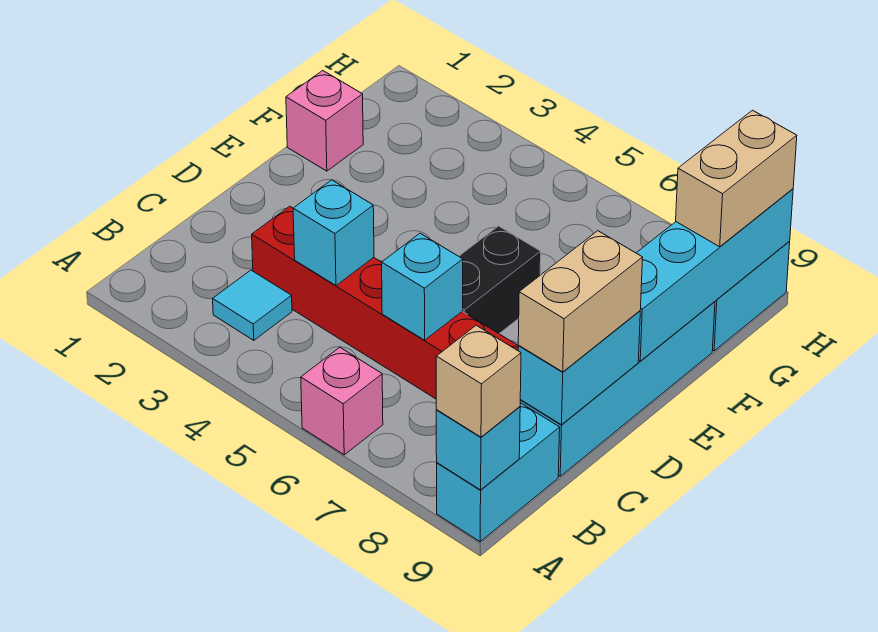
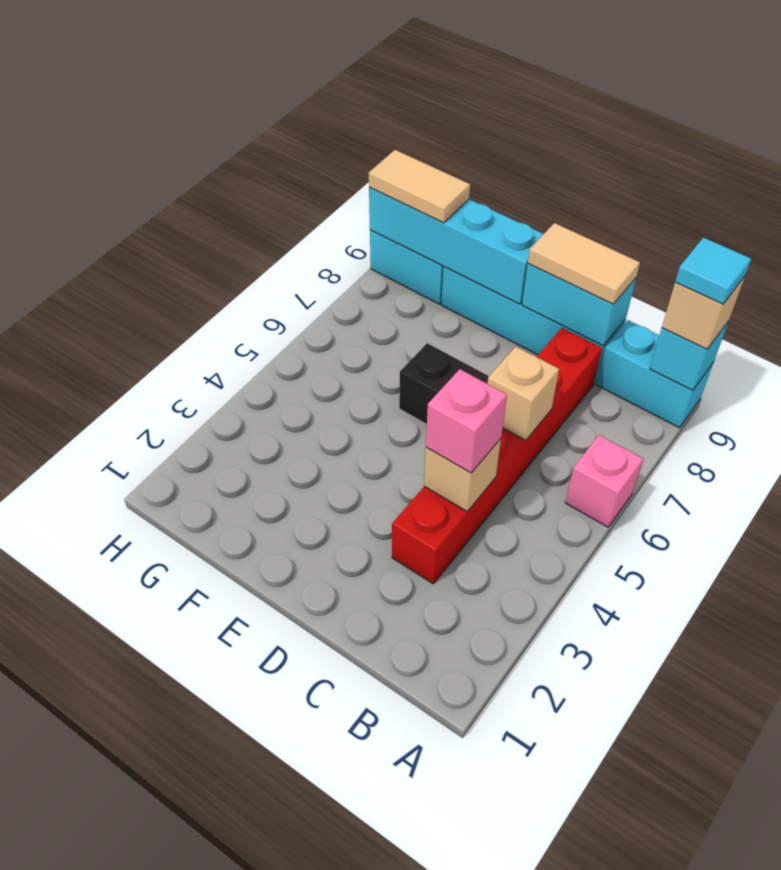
cyan 1x1 tile [213,270,292,340] -> cyan 1x1 tile moved to [675,238,751,304]
cyan 1x1 brick [293,180,374,285] -> tan 1x1 brick [424,439,501,511]
cyan 1x1 brick [382,233,463,340] -> tan 1x1 brick [487,347,559,440]
tan 1x2 brick [518,231,643,372] -> tan 1x2 tile [528,223,640,304]
pink 1x1 brick [286,71,363,171] -> pink 1x1 brick moved to [426,369,507,473]
tan 1x2 brick [676,110,797,247] -> tan 1x2 tile [369,150,470,223]

